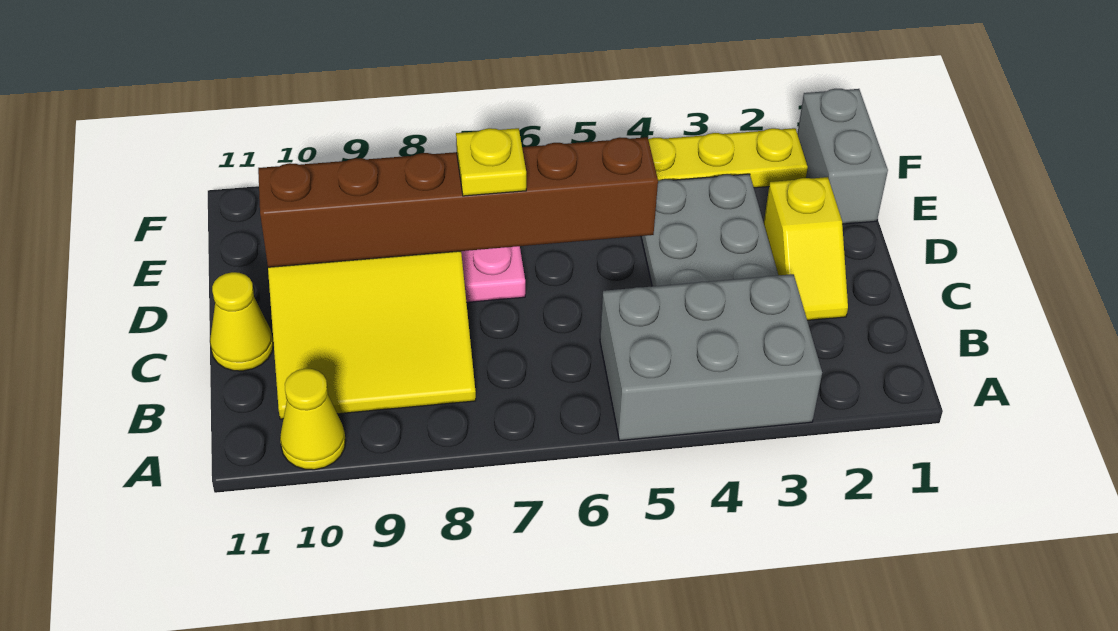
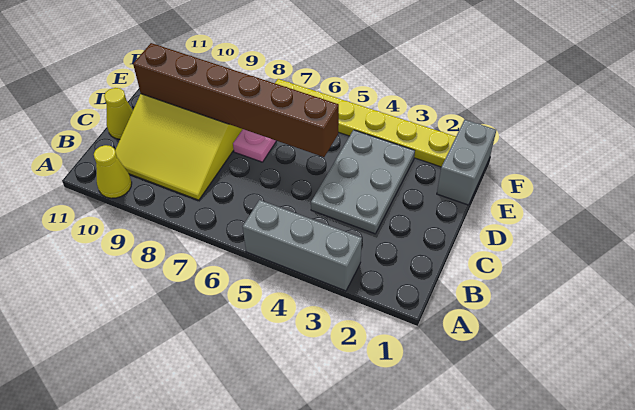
grey 2x3 brick [600,274,822,441] -> grey 1x3 brick [243,200,362,291]
yellow 1x2 slope [764,177,848,320] -> none
yellow 1x1 plate [456,128,526,196] -> none

